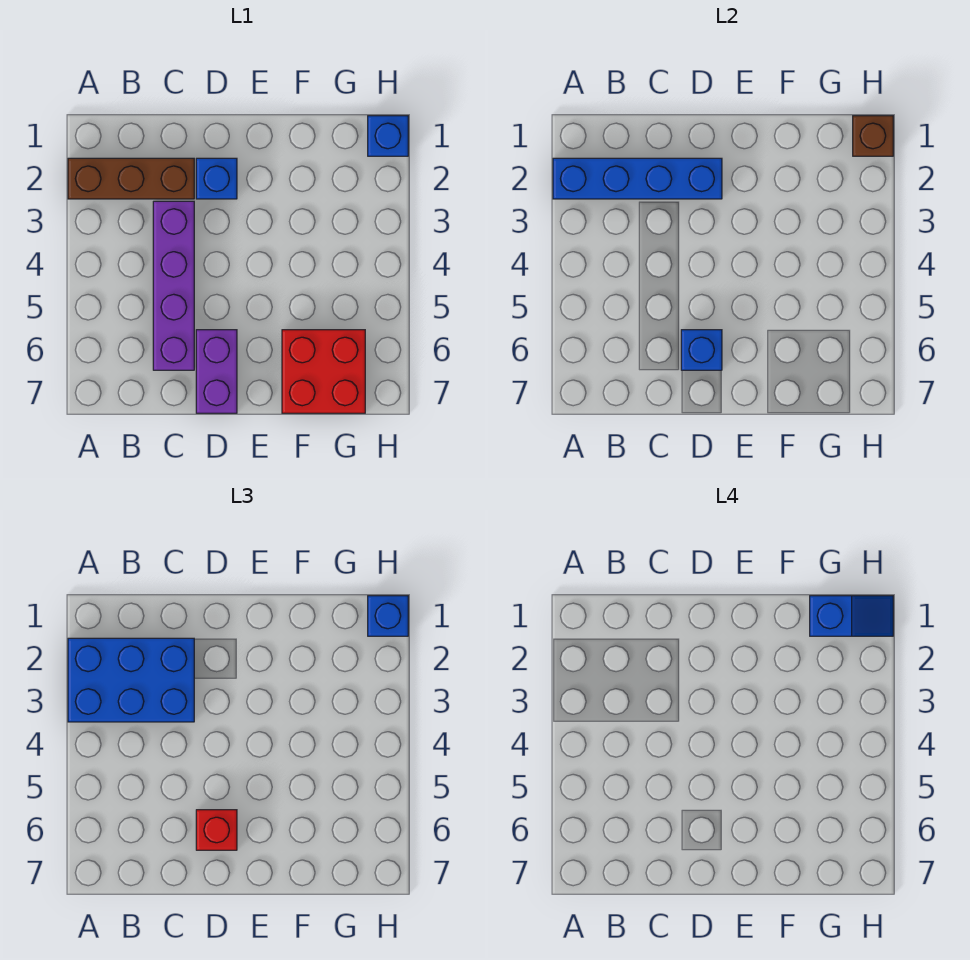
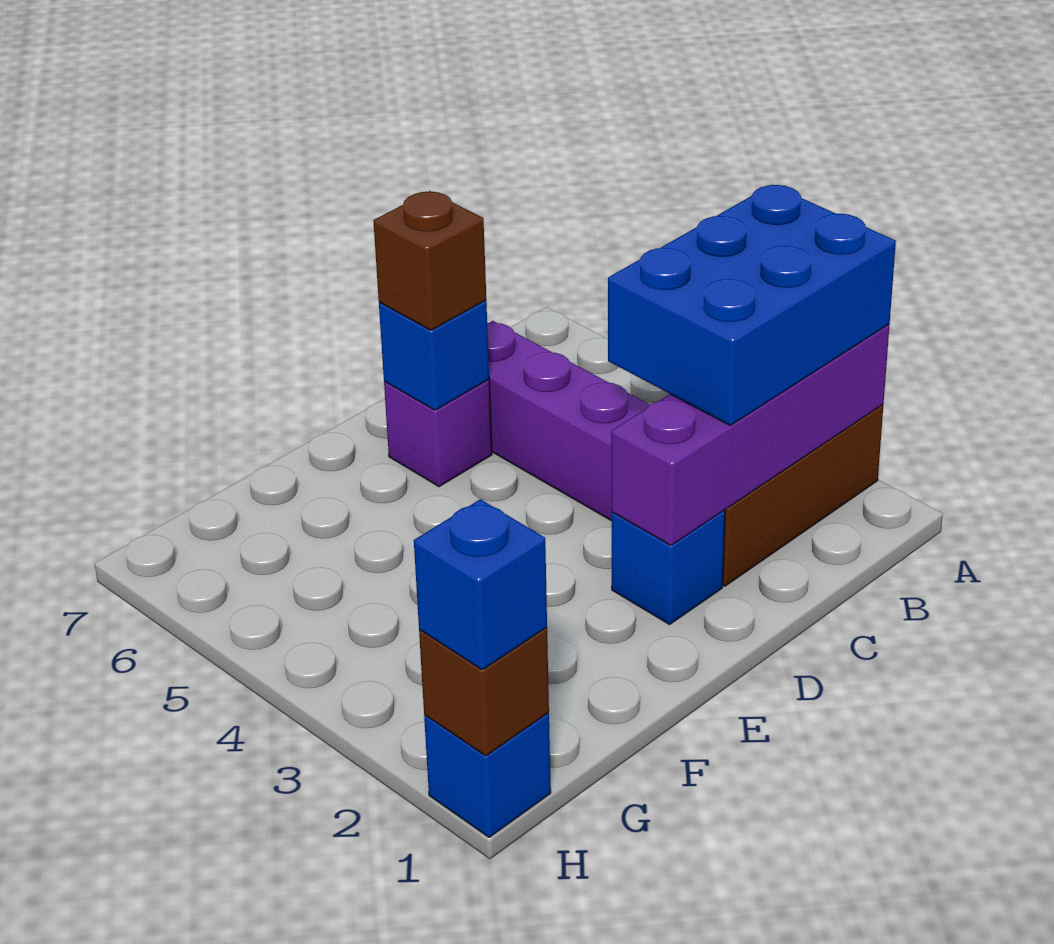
blue 1x4 brick [553,158,722,199] -> purple 1x4 brick [611,324,889,546]
purple 1x2 brick [196,330,237,413] -> purple 1x1 brick [384,380,492,487]
red 1x1 brick [196,810,237,850] -> brown 1x1 brick [373,191,486,330]
red 2x2 brick [282,330,365,413] -> none
blue 1x2 slope [810,596,893,636] -> none

